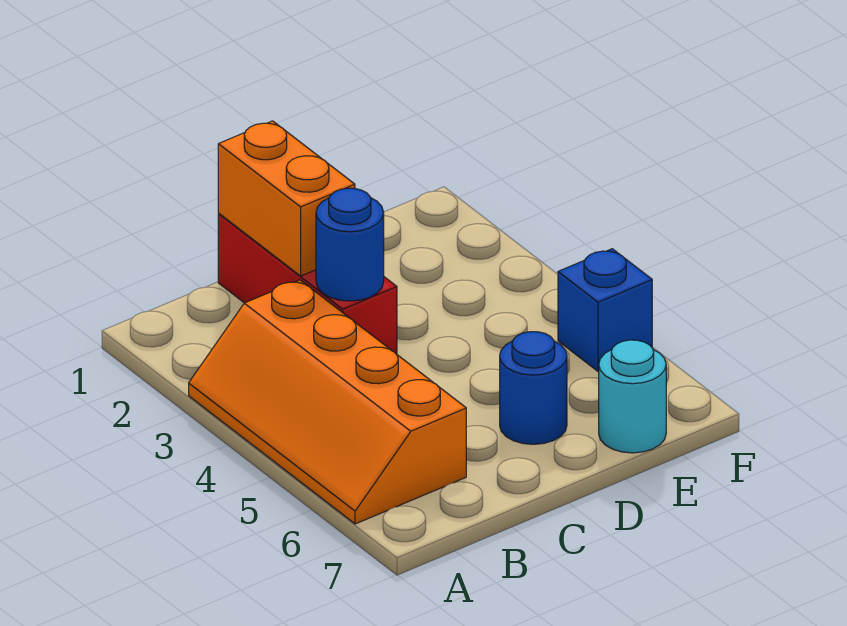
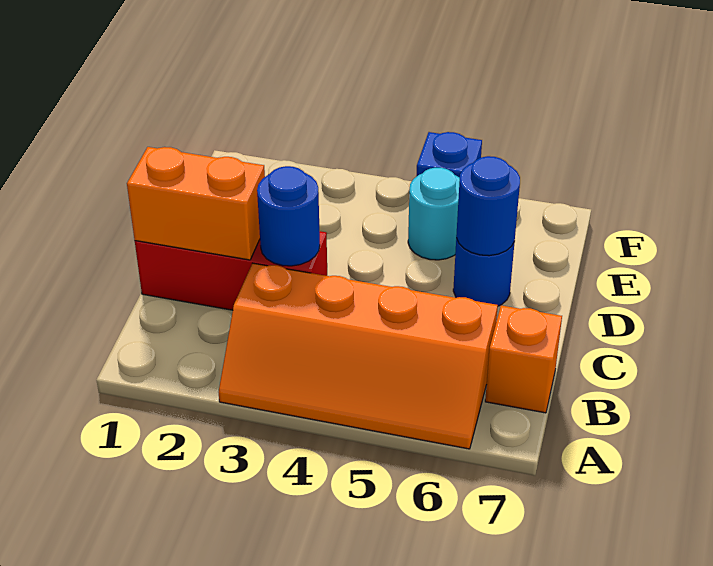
none -> orange 1x1 brick [485,306,562,413]
none -> blue 1x1 round brick [456,156,520,256]
cyan 1x1 round brick [599,340,666,453] -> cyan 1x1 round brick moved to [408,168,460,260]

